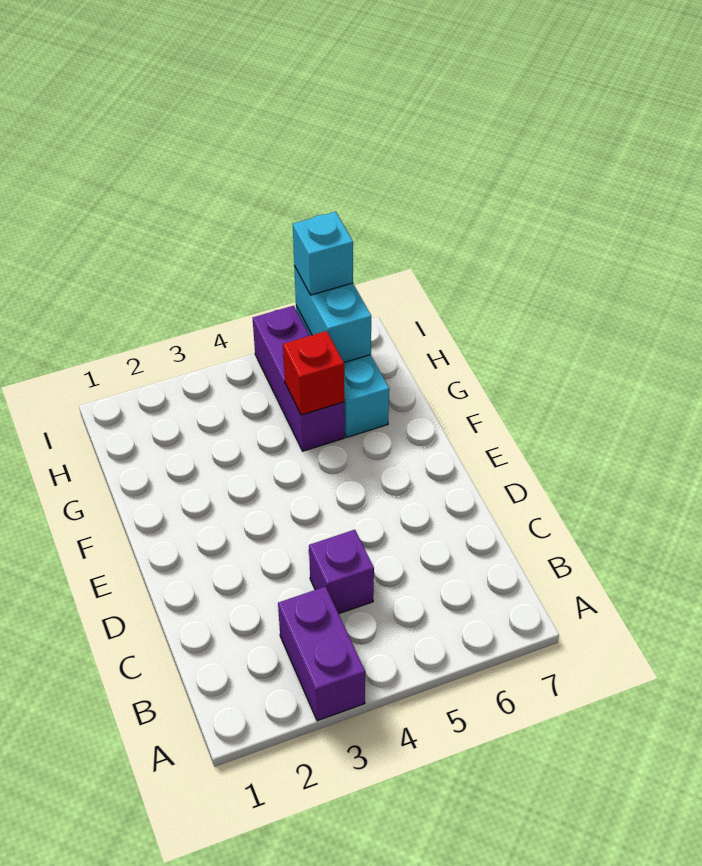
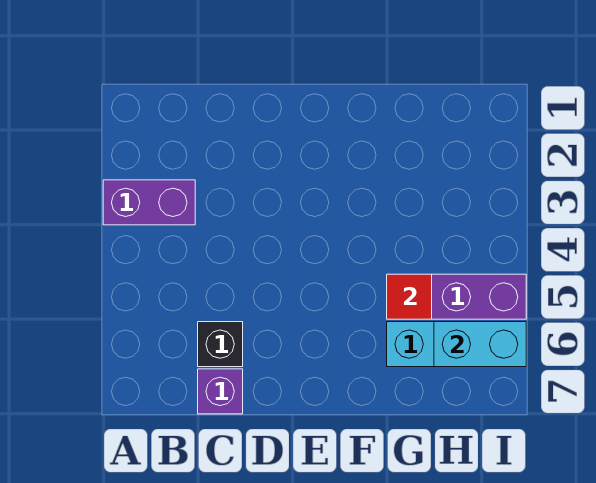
purple 1x1 brick [309,530,374,614] -> purple 1x1 brick moved to [198,369,243,414]
none -> black 1x1 brick [198,322,243,367]
red 1x1 brick [283,331,344,415] -> red 1x1 tile [387,274,432,319]
cyan 1x1 brick [293,212,353,295] -> none

